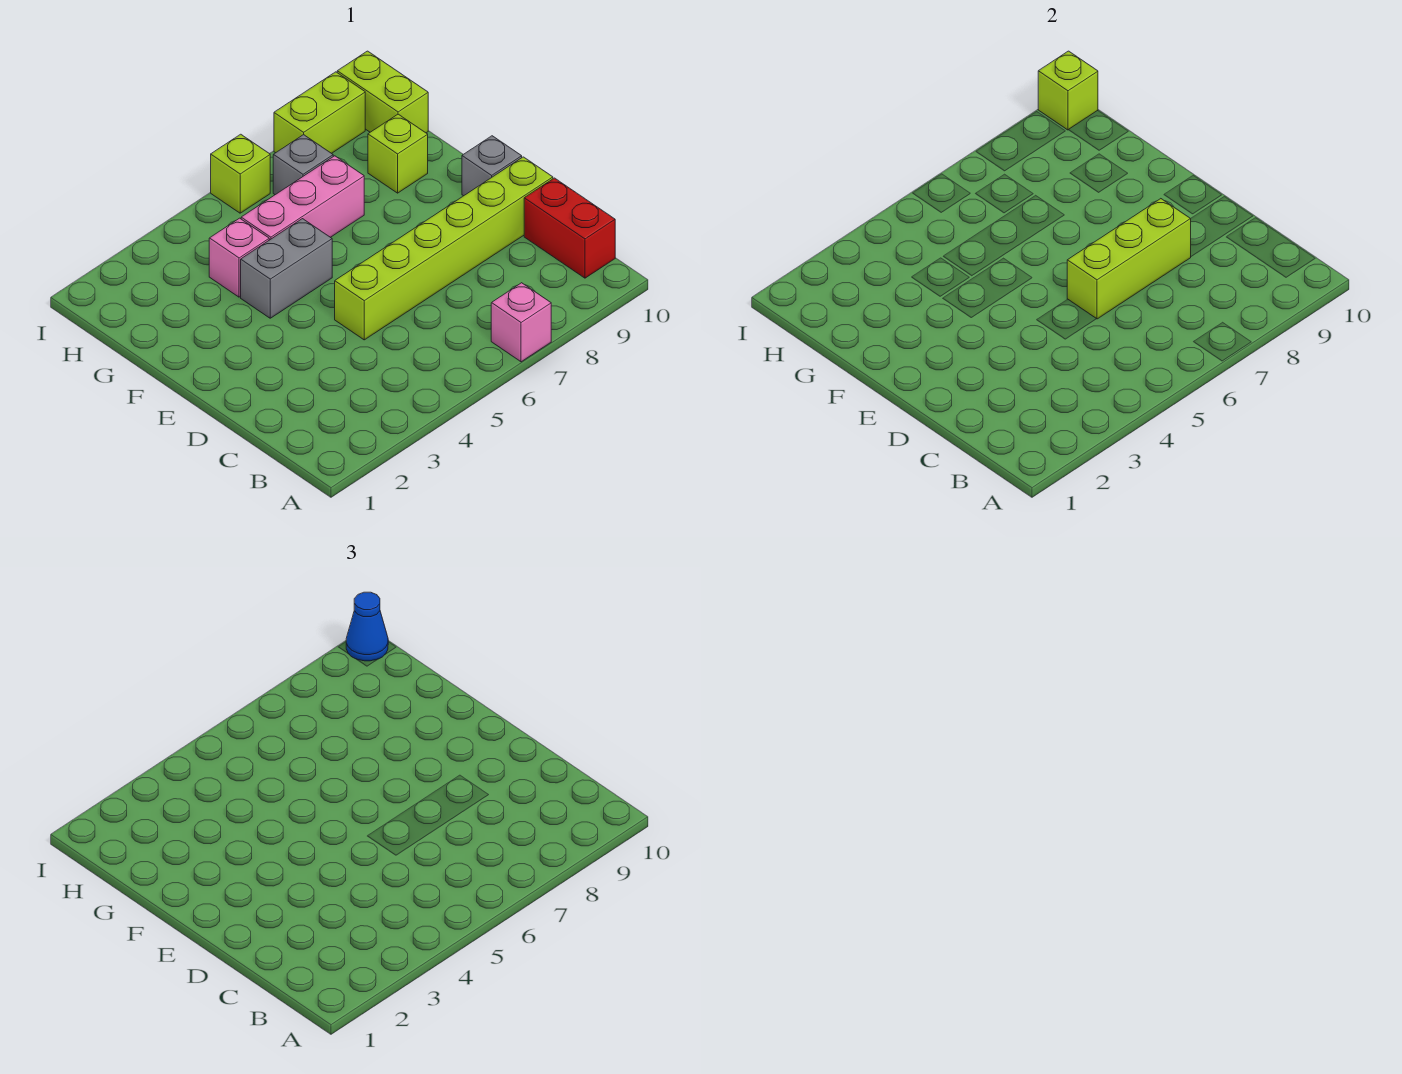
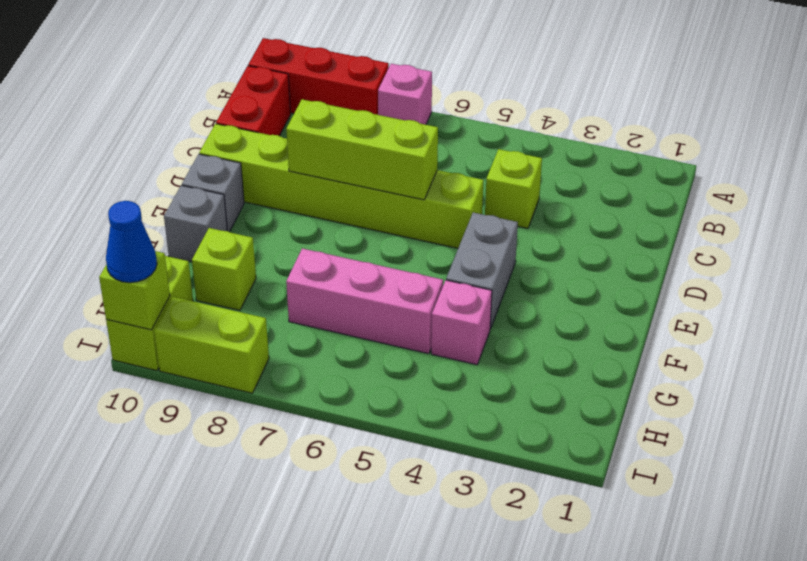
none -> red 1x3 brick [248,38,389,115]
grey 1x2 brick [241,219,332,318] -> grey 1x2 brick turned to [446,213,518,329]
grey 1x1 brick [273,135,333,195] -> grey 1x1 brick moved to [164,185,227,262]
lime 1x1 brick [211,134,270,213] -> lime 1x1 brick moved to [485,149,542,228]

